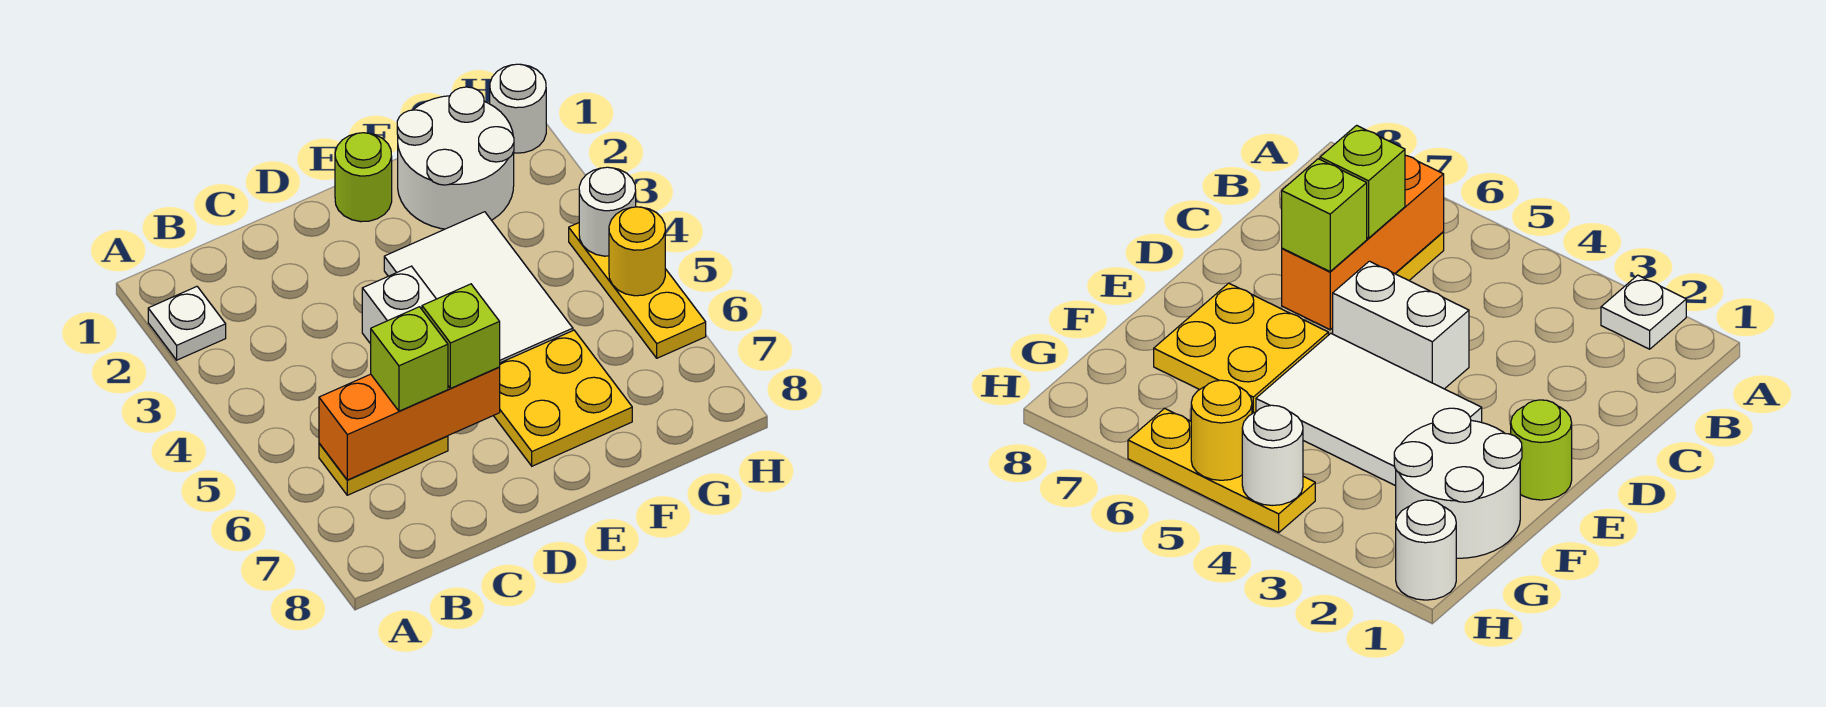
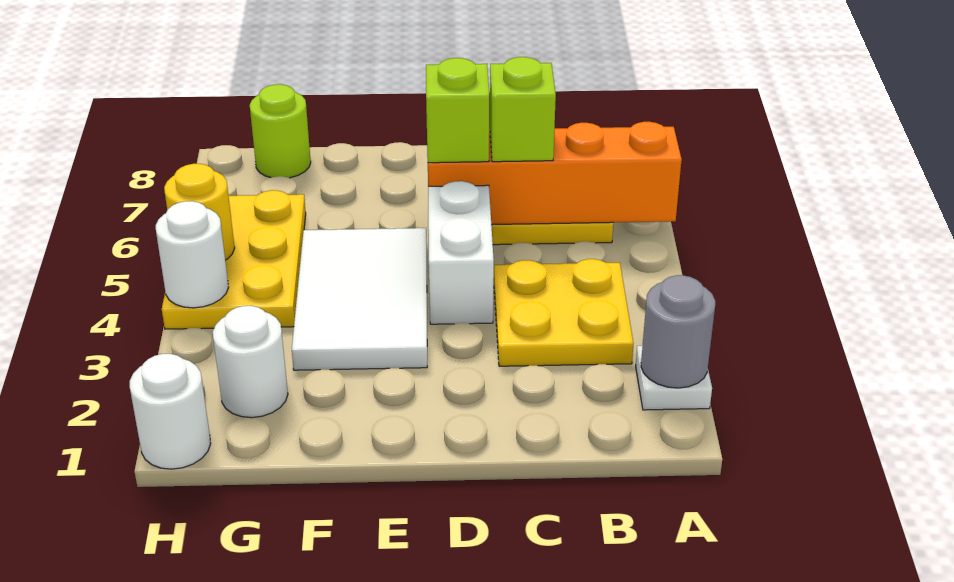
none -> grey 1x1 round brick [641,275,715,388]
orange 1x3 brick [319,367,500,480] -> orange 1x4 brick [428,122,682,225]
lime 1x1 round brick [335,133,392,222] -> lime 1x1 round brick moved to [250,84,311,178]
yellow 2x2 plate [494,330,632,466] -> yellow 2x2 plate moved to [494,259,633,366]
white 2x2 round brick [397,87,514,229] -> white 1x1 round brick [213,306,288,418]
yellow 1x3 plate [569,223,706,358] -> yellow 2x3 plate [162,190,306,329]

